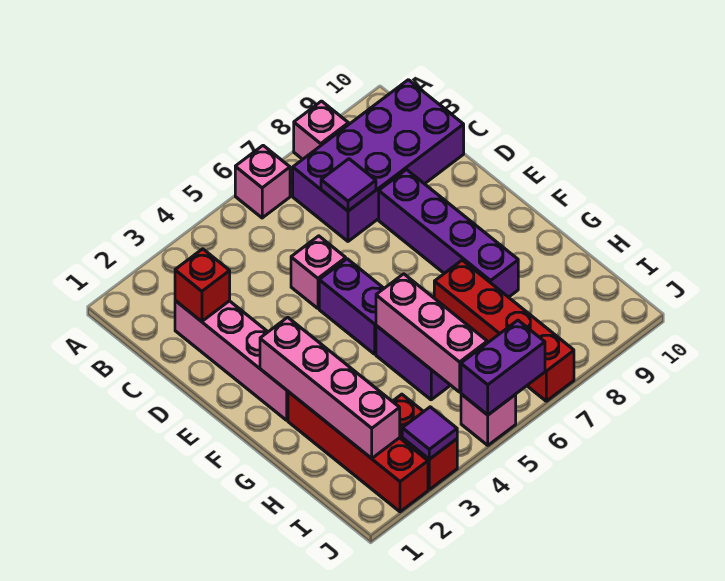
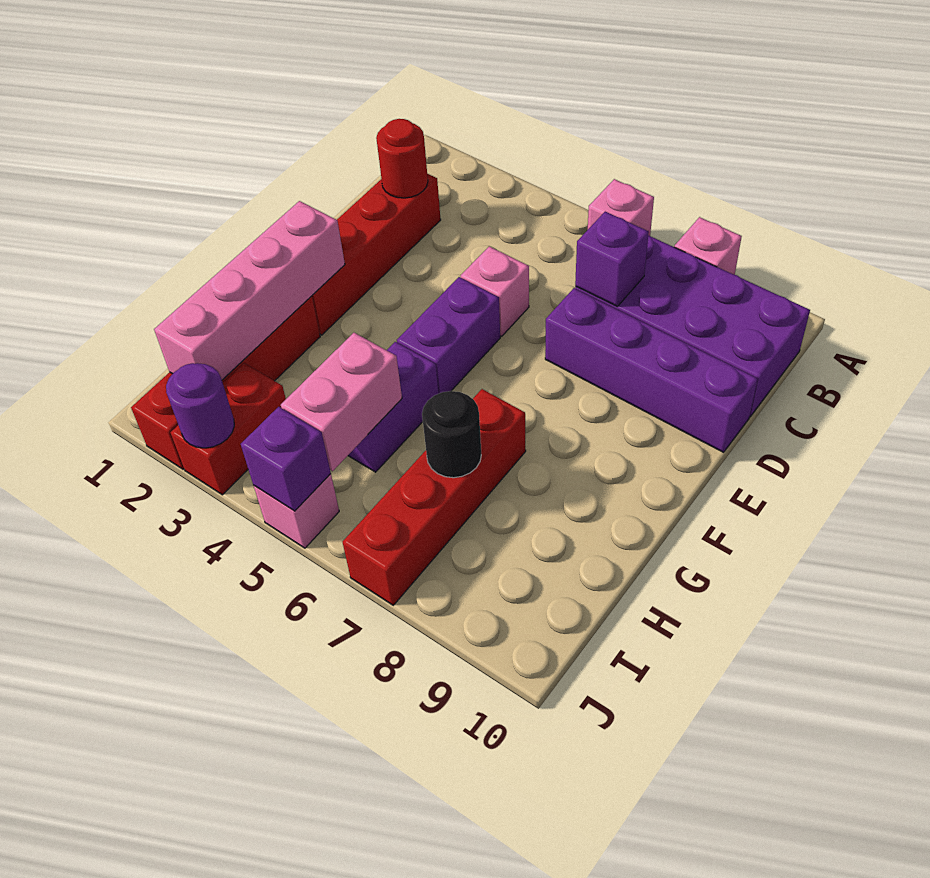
pink 1x4 brick [175,301,288,420] -> red 1x4 brick [312,174,441,335]
red 1x1 brick [175,249,230,321] -> red 1x1 round brick [376,119,428,198]
purple 1x1 tile [321,159,376,211] -> purple 1x1 brick [575,212,649,307]
purple 1x4 brick [379,170,518,297] -> purple 1x4 brick turned to [545,288,758,452]
pink 1x3 brick [376,274,487,392] -> pink 1x2 brick [281,333,402,471]
none -> black 1x1 round brick [422,391,481,478]
purple 1x1 tile [402,407,457,459] -> purple 1x1 round brick [166,363,234,448]
purple 1x2 brick [461,320,545,415] -> purple 1x1 brick [241,407,331,511]

